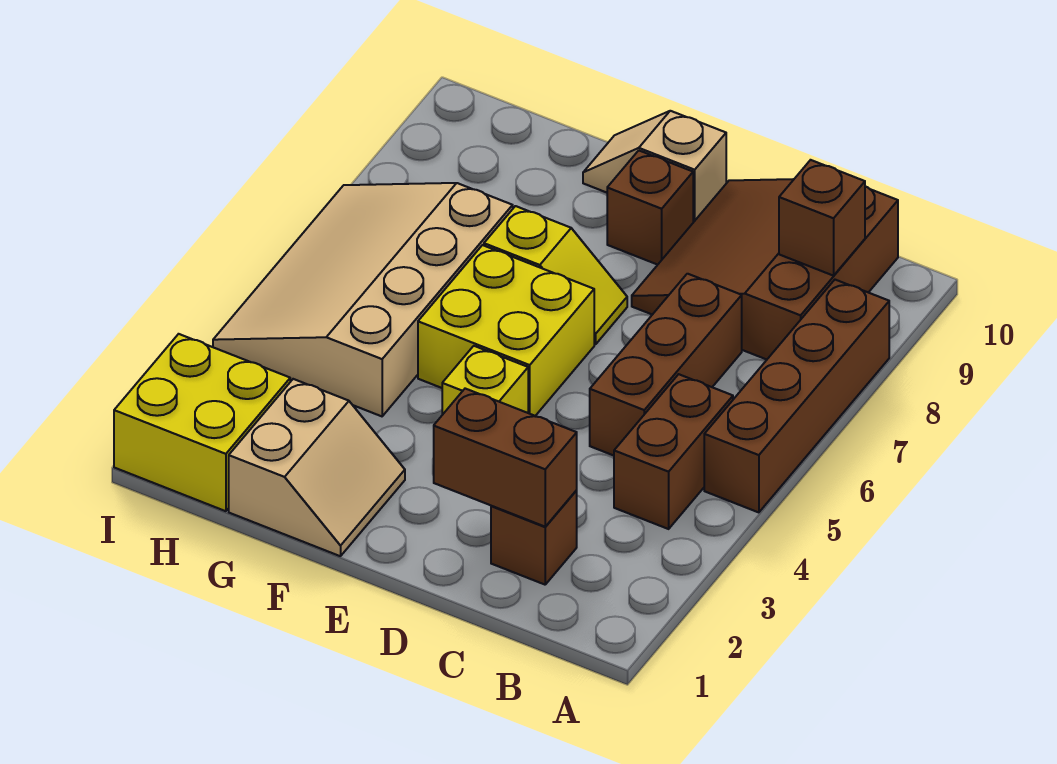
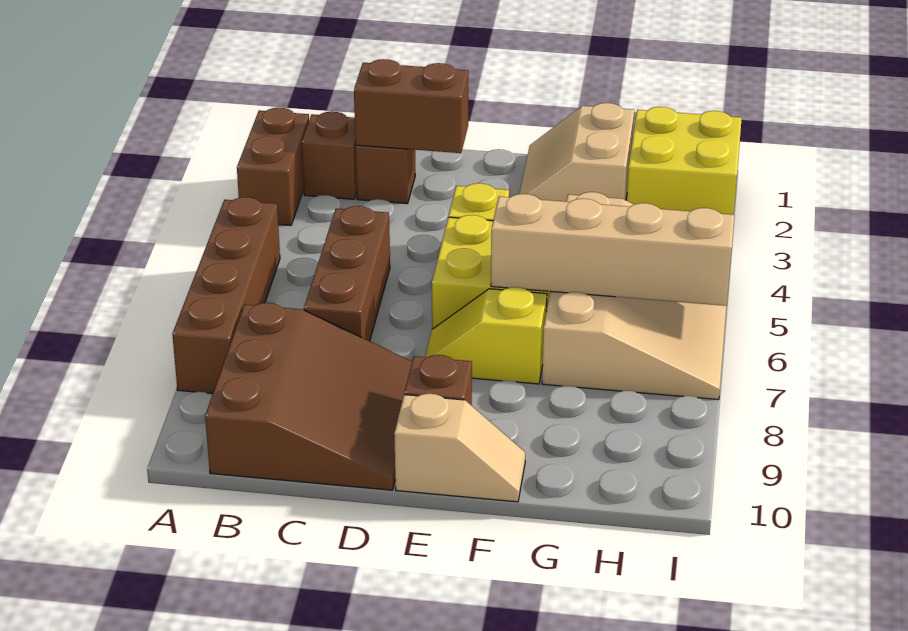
brown 1x2 brick [614,374,733,529] -> brown 1x2 brick moved to [237,107,309,226]
brown 1x1 brick [779,160,865,276] -> brown 1x1 brick moved to [302,111,357,199]
none -> tan 1x4 brick [491,194,734,306]

